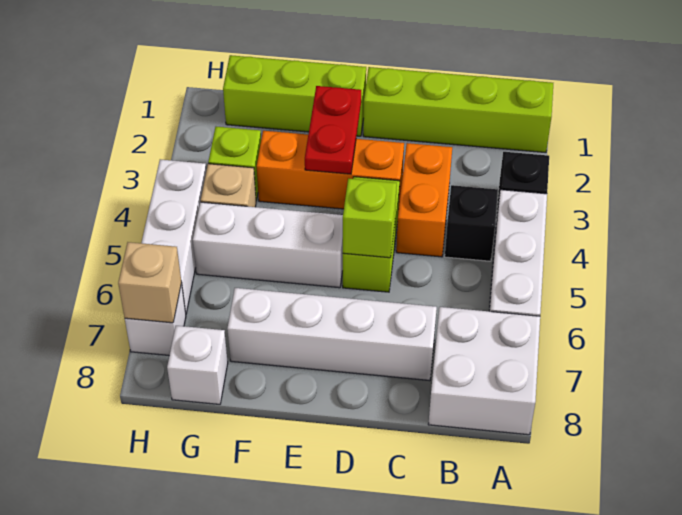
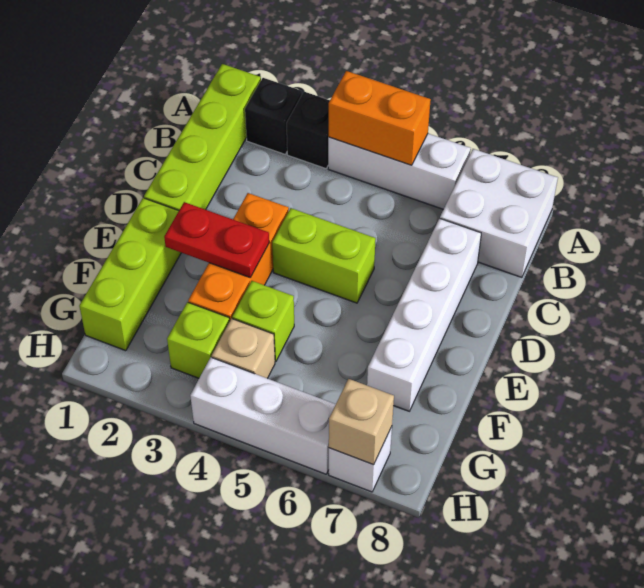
black 1x1 brick [445,185,498,261] -> black 1x1 brick moved to [245,78,302,154]
orange 1x2 brick [396,143,452,257] -> orange 1x2 brick moved to [328,71,431,165]
lime 1x1 brick [343,179,397,258] -> lime 1x1 brick moved to [232,281,294,362]
white 1x3 brick [193,202,343,288] -> none
white 1x1 brick [167,326,228,404] -> none

